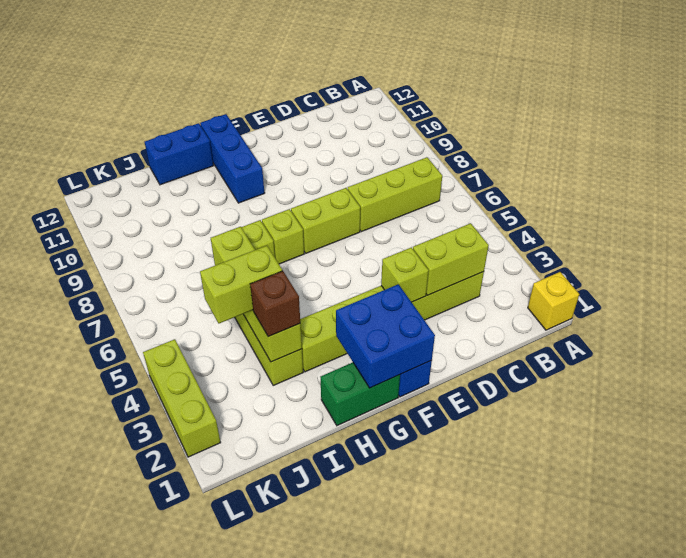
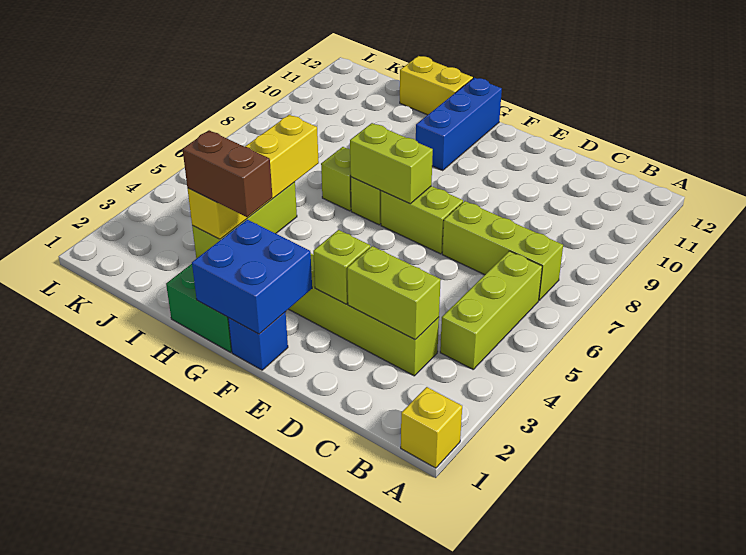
blue 1x2 brick [145,123,213,185] -> yellow 1x2 brick [400,56,473,115]
lime 1x4 brick [211,227,302,362] -> yellow 1x4 brick [187,115,319,239]
brown 1x1 brick [250,271,300,337] -> brown 1x2 brick [183,130,272,217]
lime 1x2 brick [200,246,282,323] -> lime 1x2 brick moved to [350,123,433,204]
lime 1x3 brick [143,339,221,457] -> lime 1x3 brick moved to [440,251,542,369]

